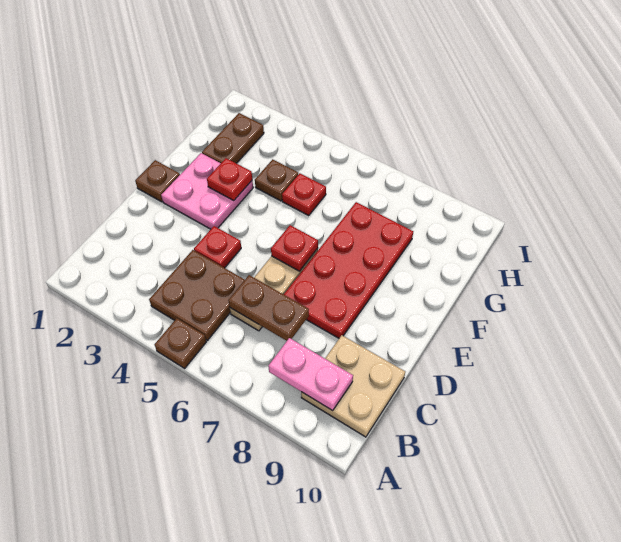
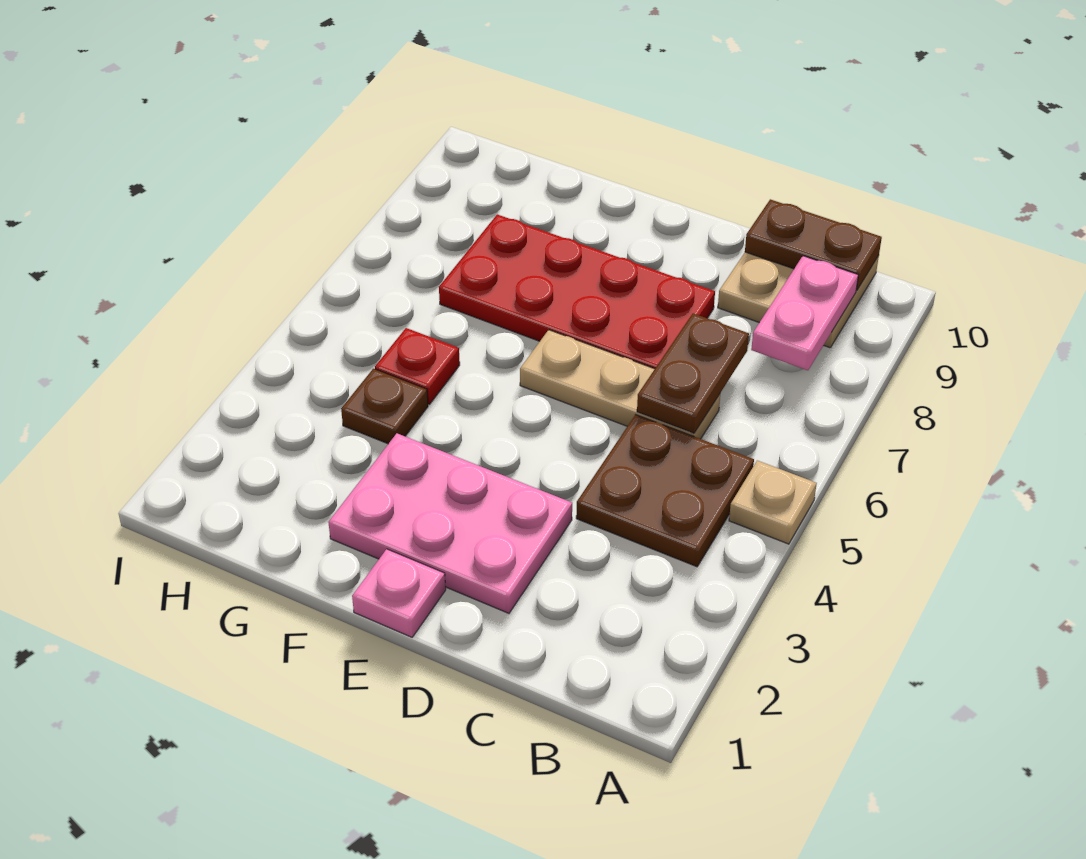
brown 1x1 plate [155,318,206,368] -> tan 1x1 plate [729,461,817,544]
red 1x1 plate [194,226,241,268] -> none
brown 1x1 plate [135,160,180,202] -> pink 1x1 plate [352,549,446,637]
pink 2x2 plate [161,153,253,229] -> pink 2x3 plate [328,433,572,613]
red 1x1 plate [271,225,318,271] -> none
red 1x1 plate [207,158,252,200] -> none
brown 1x2 plate [202,113,264,163] -> brown 1x2 plate moved to [745,199,882,290]

